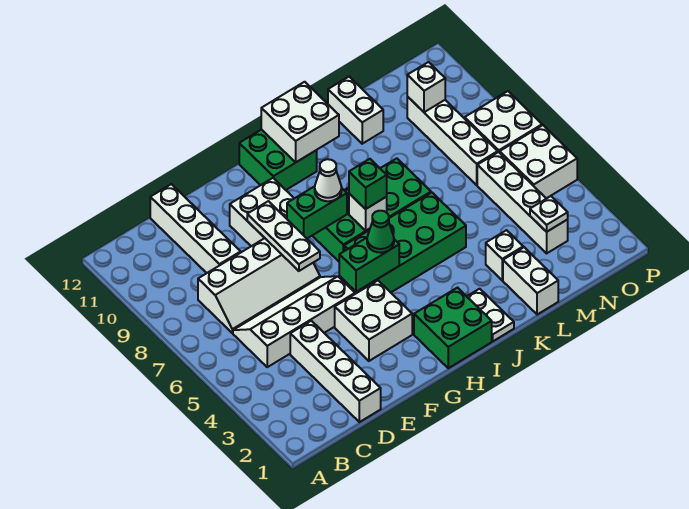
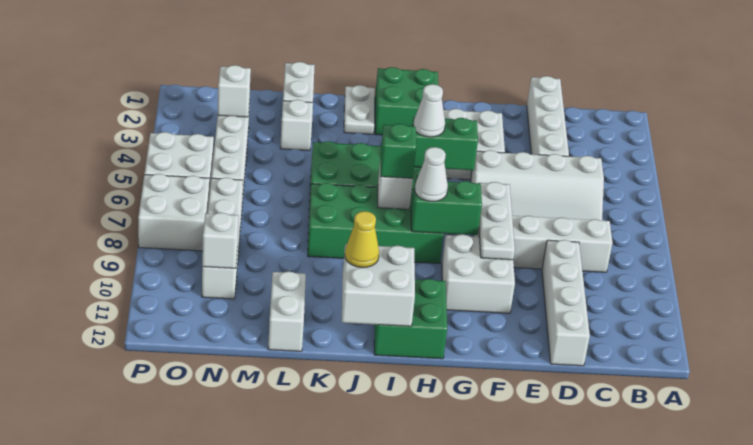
green 1x1 cone [367,211,394,253] -> white 1x1 cone [413,84,445,137]
none -> yellow 1x1 cone [345,211,379,268]
white 1x1 plate [530,196,568,232] -> white 1x1 brick [218,65,251,117]

